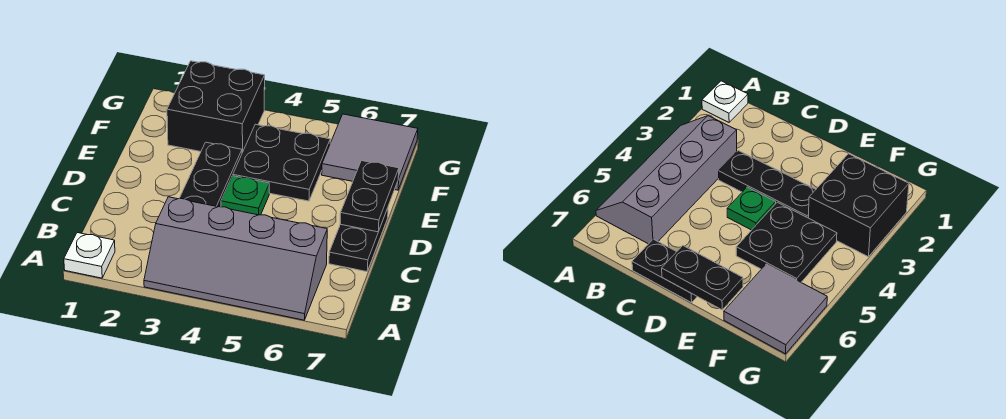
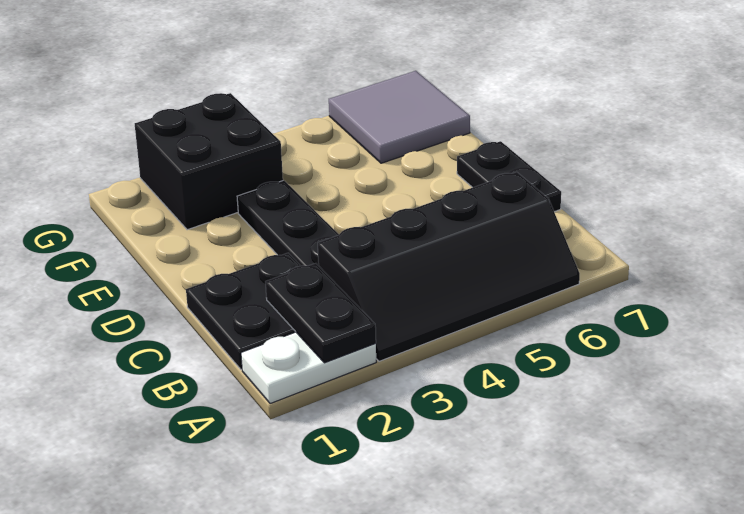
white 1x1 plate [64,233,115,278] -> white 1x2 plate [241,332,376,404]
grey 2x4 slope [144,197,327,320] -> black 2x4 slope [318,172,580,361]
green 1x1 plate [221,176,269,215] -> none
black 1x2 plate [340,161,399,232] -> black 1x2 plate moved to [265,263,376,363]
black 2x2 plate [233,124,330,201] -> black 2x2 plate moved to [186,253,301,370]

